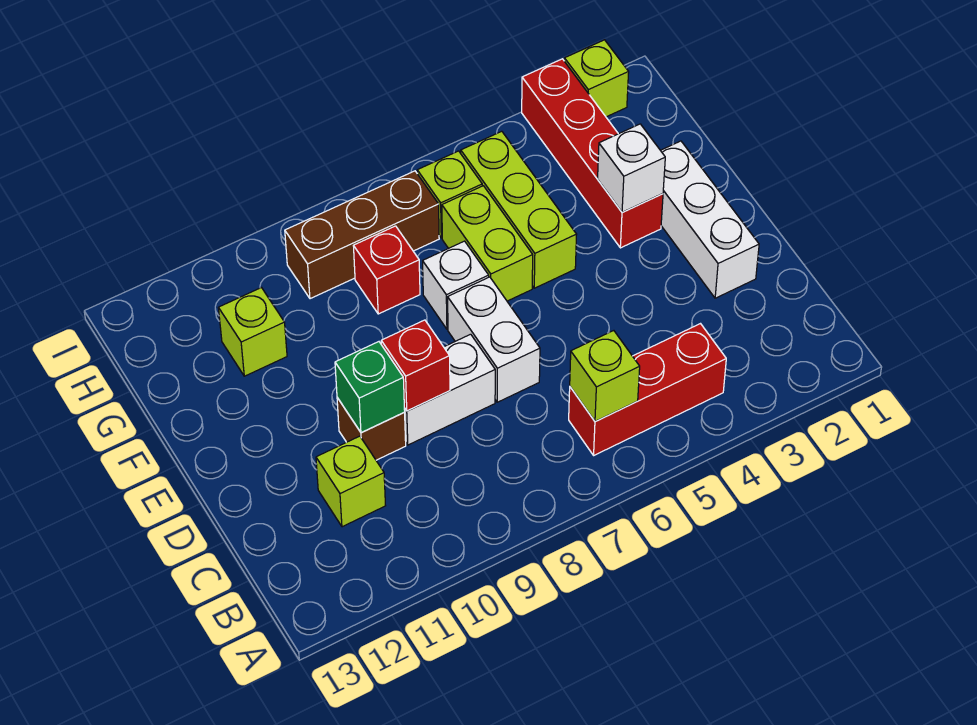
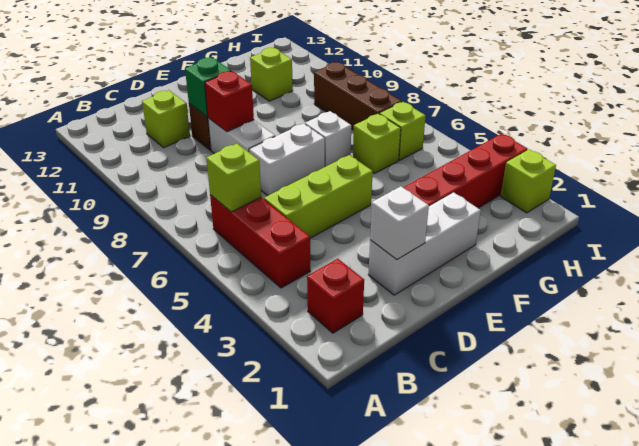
white 1x1 brick [598,124,665,212] -> white 1x1 brick moved to [370,186,429,259]
lime 1x3 brick [461,131,577,288] -> lime 1x3 brick moved to [264,155,373,238]
lime 1x2 brick [442,186,533,301] -> lime 1x1 brick [353,114,401,173]
red 1x1 brick [354,226,420,314] -> red 1x1 brick moved to [307,259,364,333]

